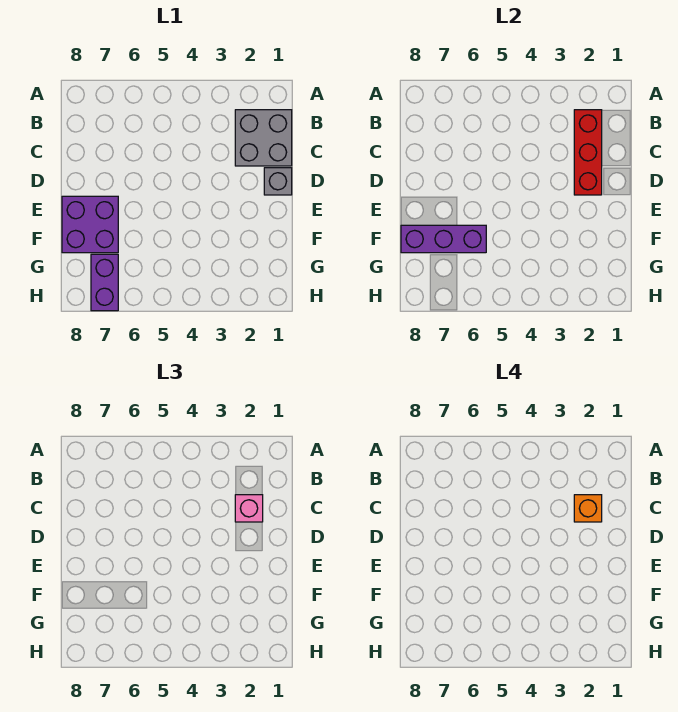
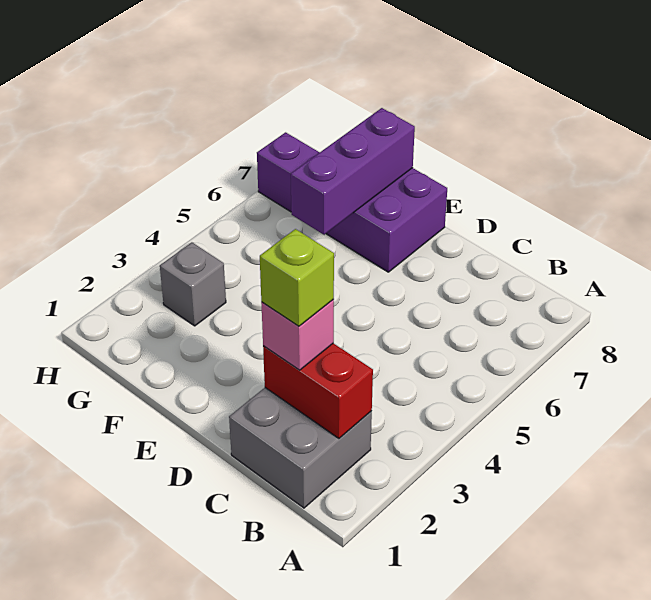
red 1x3 brick [574,110,602,195] -> red 1x2 brick [263,343,373,438]
orange 1x1 brick [574,495,602,522] -> lime 1x1 brick [260,229,334,326]
grey 1x1 brick [264,168,292,195] -> grey 1x1 brick moved to [160,242,226,326]

